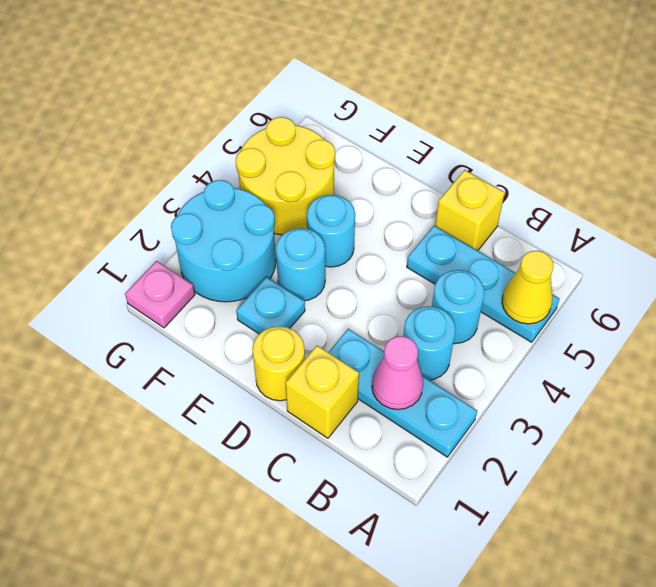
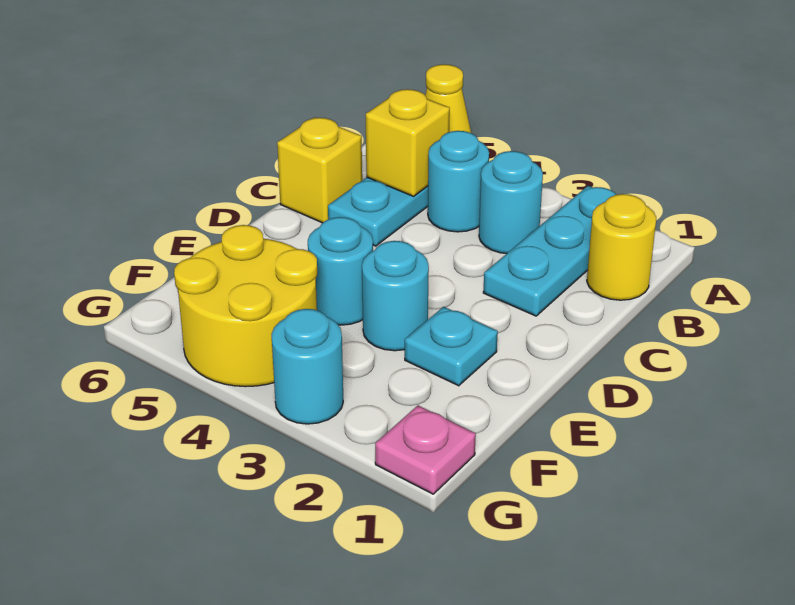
pink 1x1 cone [372,336,423,410] -> none
yellow 1x1 brick [285,346,359,438] -> yellow 1x1 brick moved to [366,89,450,196]
yellow 1x1 round brick [252,326,305,401] -> yellow 1x1 round brick moved to [587,194,656,300]
cyan 2x2 round brick [171,180,276,302] -> cyan 1x1 round brick [271,309,343,424]

